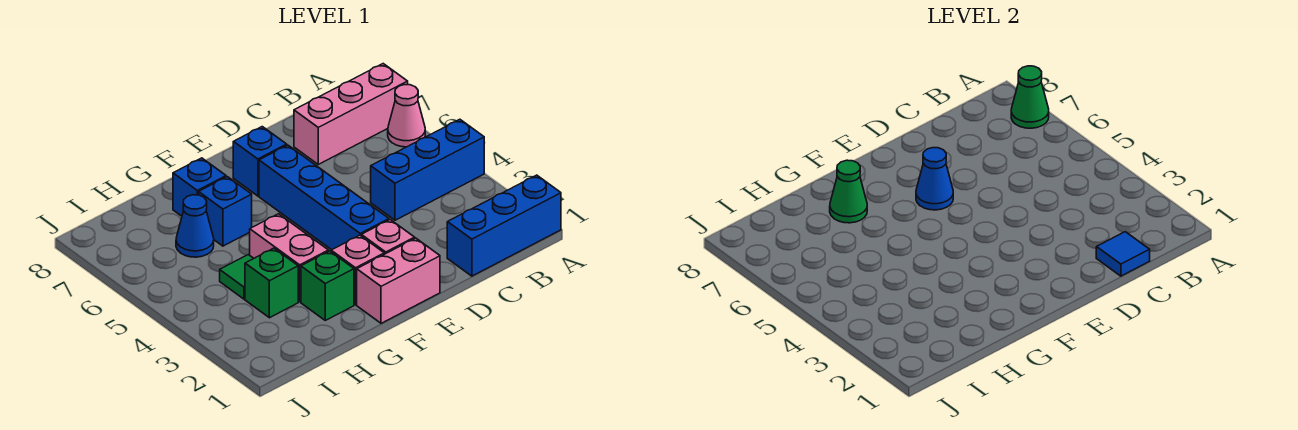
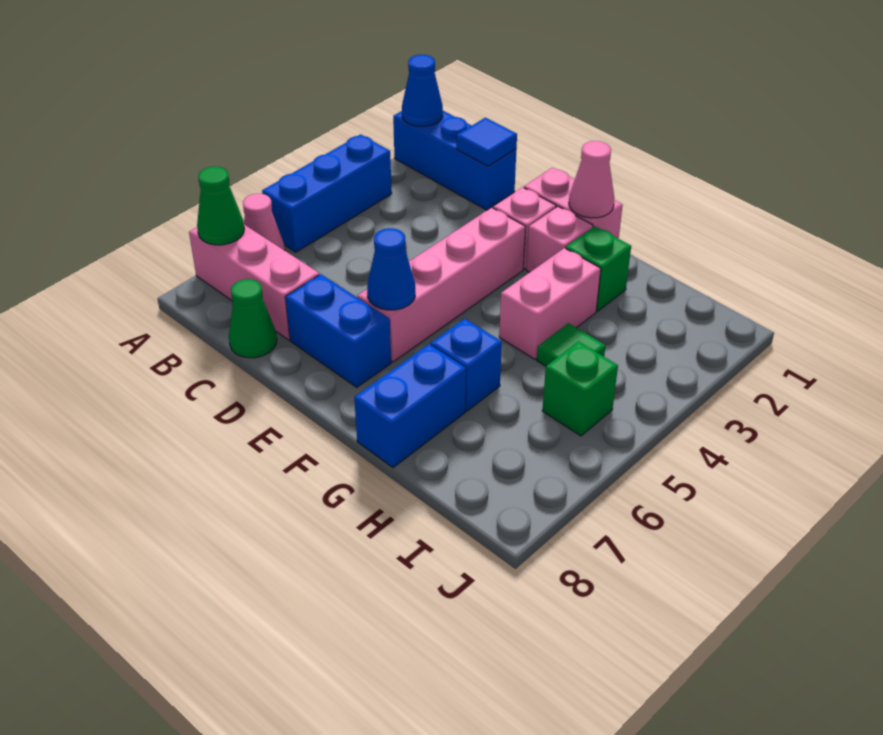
blue 1x3 brick [371,119,484,220] -> blue 1x3 brick turned to [262,134,392,252]
blue 1x4 brick [259,145,389,250] -> pink 1x4 brick [357,207,526,362]
blue 1x1 brick [233,127,287,196] -> blue 1x2 brick [285,274,391,387]
none -> pink 1x1 cone [569,141,614,218]
blue 1x1 brick [173,158,226,216] -> blue 1x2 brick [354,344,466,468]
green 1x1 cone [830,160,867,223] -> green 1x1 cone moved to [229,279,277,358]
green 1x1 brick [245,248,298,318] -> green 1x1 brick moved to [542,341,618,436]
blue 1x1 cone [176,195,214,257] -> blue 1x1 cone moved to [402,55,443,126]

